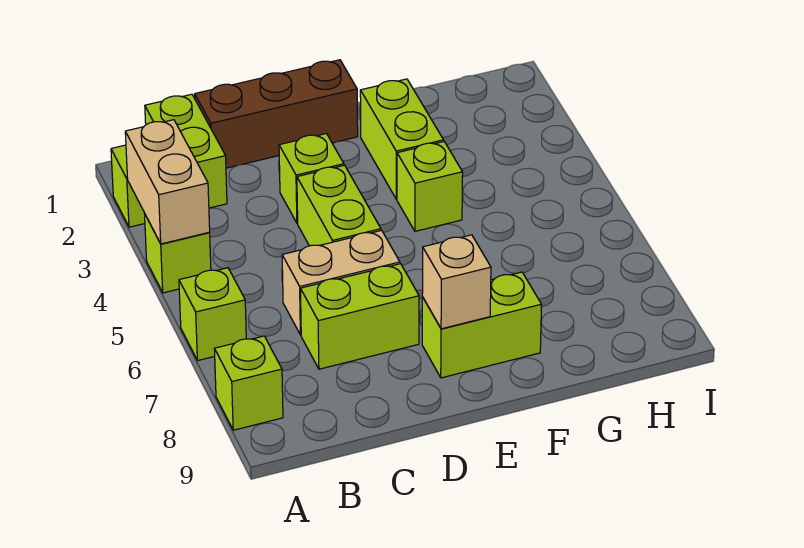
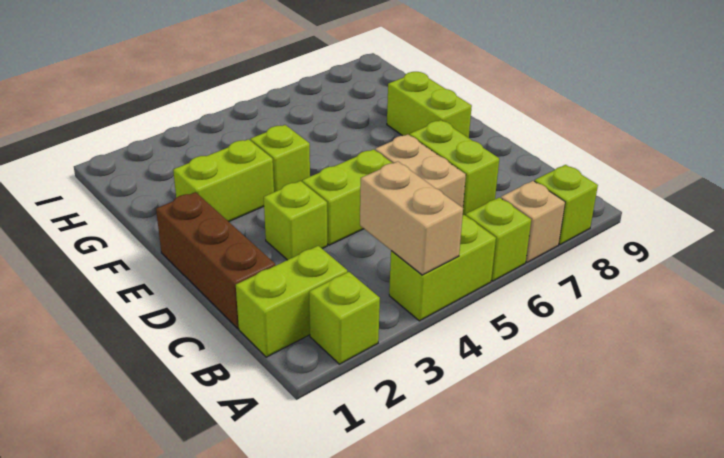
tan 1x2 brick [125,120,210,244] -> tan 1x2 brick turned to [360,161,463,275]
lime 1x1 brick [145,215,211,293] -> lime 1x2 brick [389,215,496,321]
tan 1x1 brick [422,235,491,329] -> tan 1x1 brick moved to [501,181,565,262]

